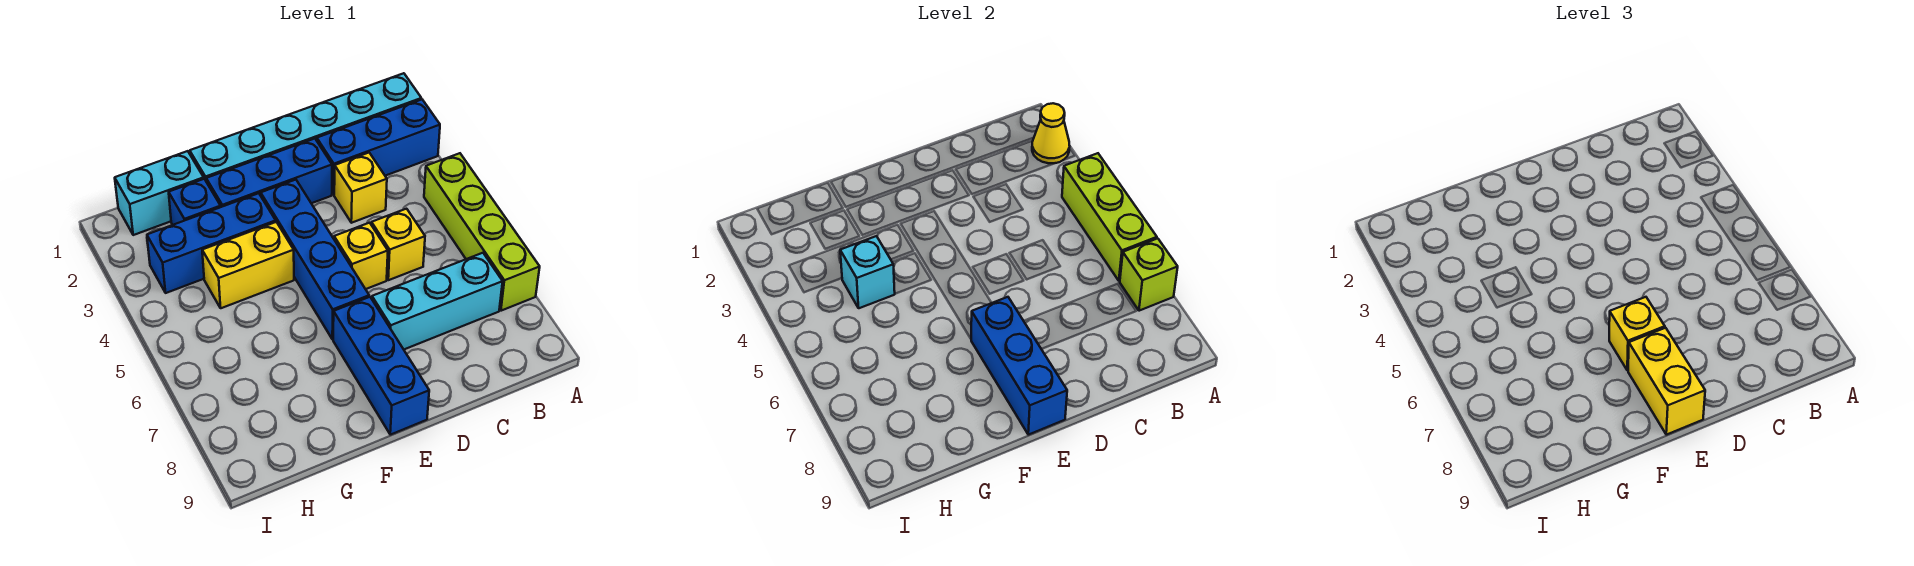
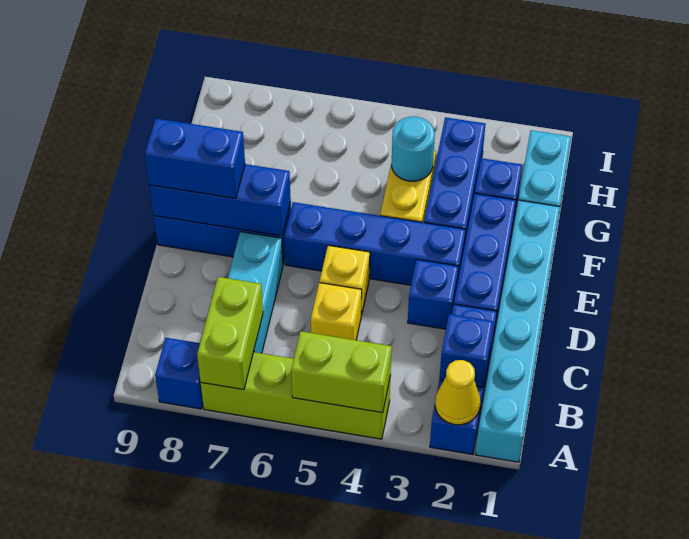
lime 1x3 brick [1062,153,1157,281] -> lime 1x2 brick [291,331,392,413]
lime 1x1 brick [1120,238,1178,311] -> lime 1x2 brick [197,277,263,390]
none -> blue 1x1 brick [155,338,203,409]
none -> blue 1x1 brick [439,314,493,387]
yellow 1x1 brick [334,153,387,223] -> none
none -> blue 1x1 brick [408,259,459,329]
yellow 1x1 brick [1609,297,1665,370] -> none
yellow 1x2 brick [1628,328,1705,435] -> blue 1x2 brick [145,118,245,199]
cyan 1x1 brick [840,236,895,308] -> cyan 1x1 round brick [392,117,435,181]

